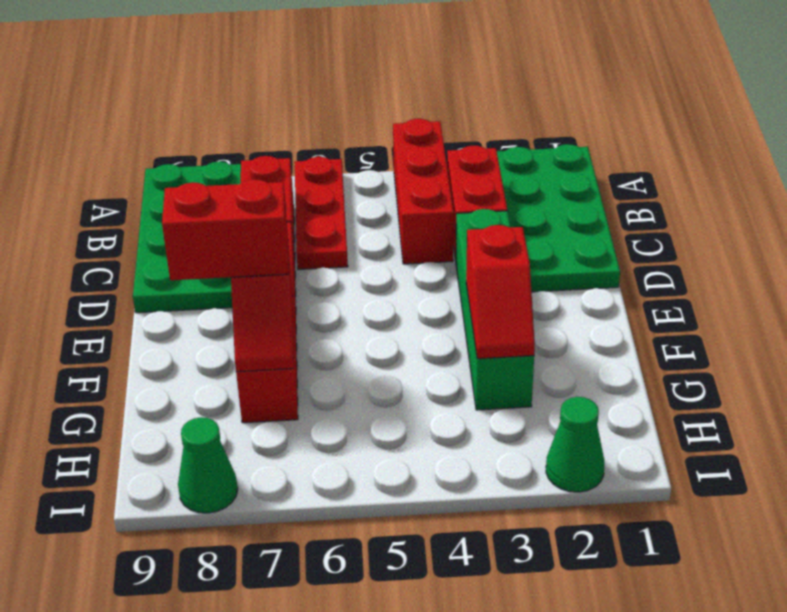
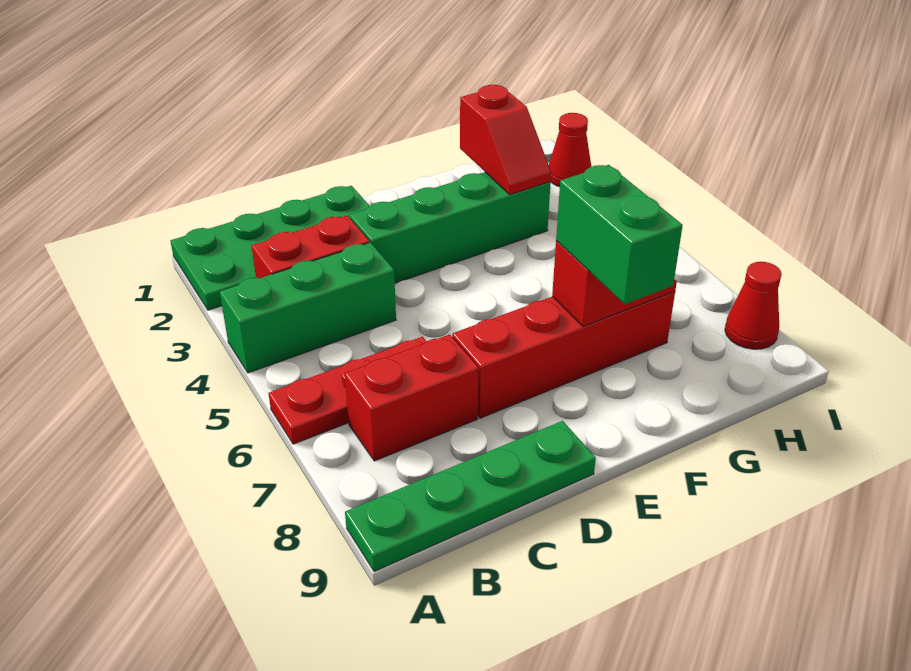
red 1x3 brick [393,119,453,264] -> green 1x3 brick [220,242,396,373]
green 2x4 plate [133,162,241,313] -> green 1x4 plate [345,421,596,572]
red 1x2 slope [466,225,535,359] -> red 1x2 slope turned to [460,85,551,195]
red 1x2 brick [162,179,289,280] -> green 1x2 brick [556,165,683,304]
green 1x1 cone [546,397,604,492] -> red 1x1 cone [549,113,591,187]
green 1x1 cone [178,417,238,513] -> red 1x1 cone [725,262,782,349]

